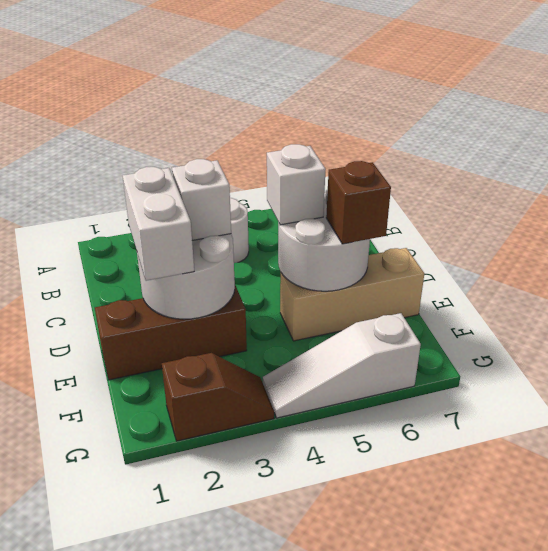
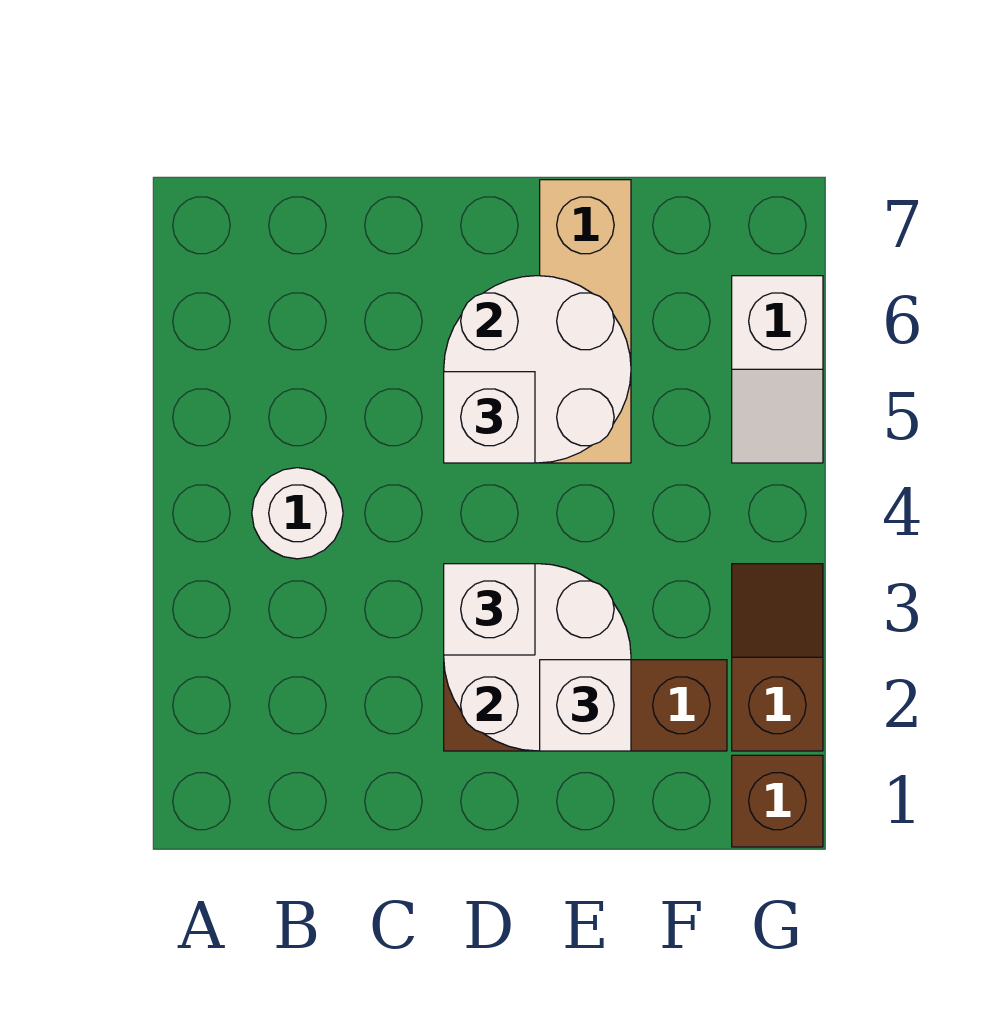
white 1x2 brick [123,167,194,281] -> white 1x1 brick [540,660,631,751]
brown 1x3 brick [95,285,247,380] -> brown 1x3 brick turned to [444,660,727,751]
brown 1x1 brick [326,161,391,244] -> brown 1x1 brick moved to [732,755,823,847]
white 1x3 slope [263,313,421,418] -> white 1x2 slope [732,276,823,463]

